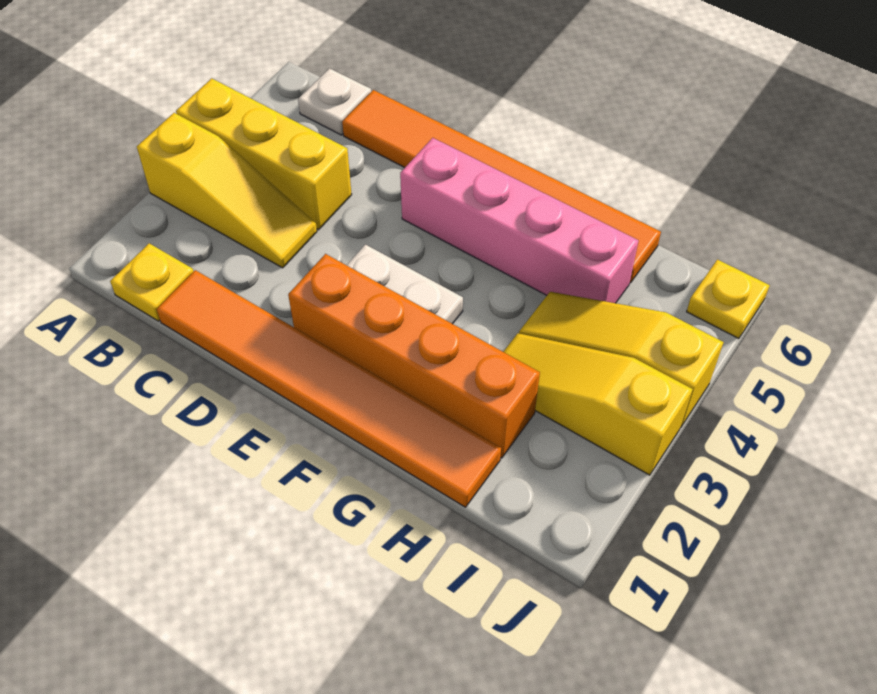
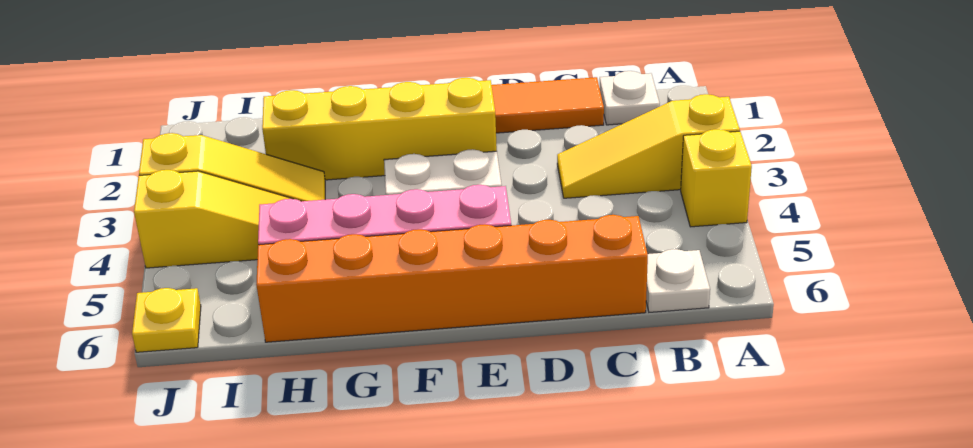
yellow 1x3 brick [176,78,352,230] -> yellow 1x1 brick [681,129,752,227]
yellow 1x1 plate [110,243,194,321] -> white 1x1 plate [600,71,660,125]
orange 1x6 tile [342,90,661,283] -> orange 1x6 brick [256,215,648,342]
orange 1x4 brick [288,254,540,458] -> yellow 1x4 brick [262,78,497,180]

